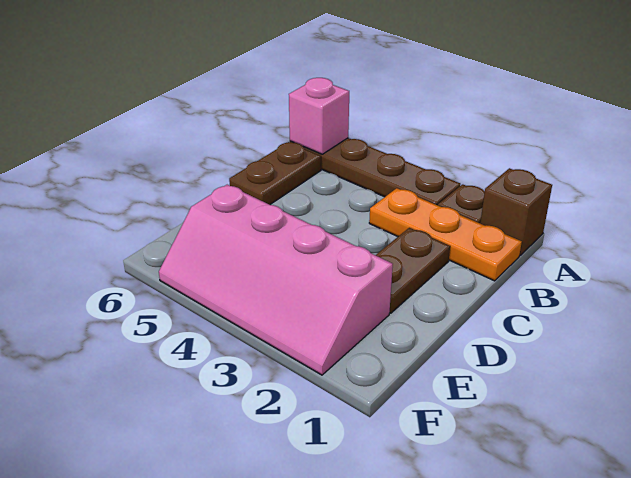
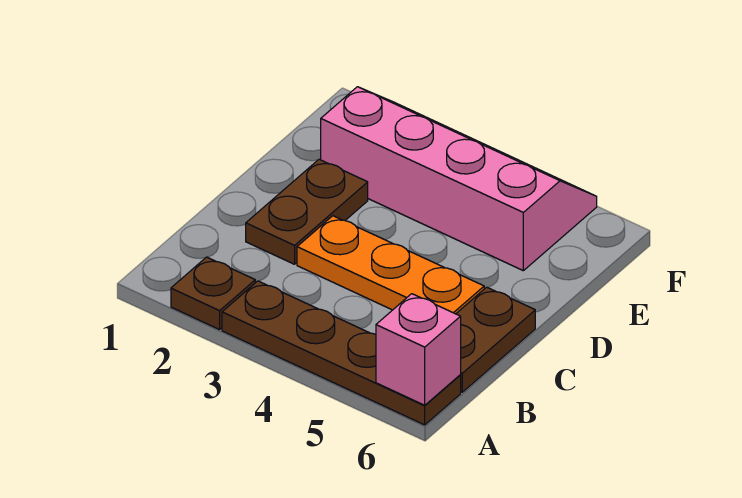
brown 1x1 brick [480,168,552,255] -> none
orange 1x3 plate [369,188,522,281] -> orange 1x3 plate moved to [297,216,484,314]

